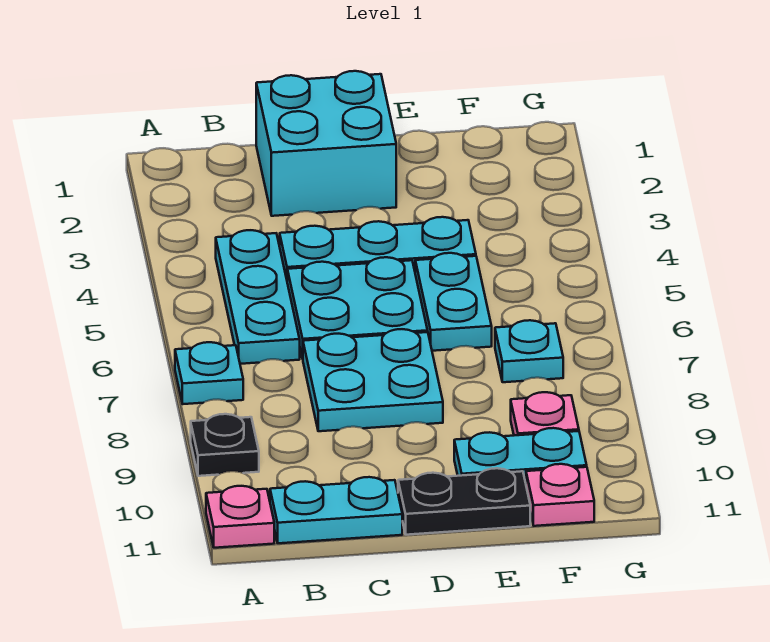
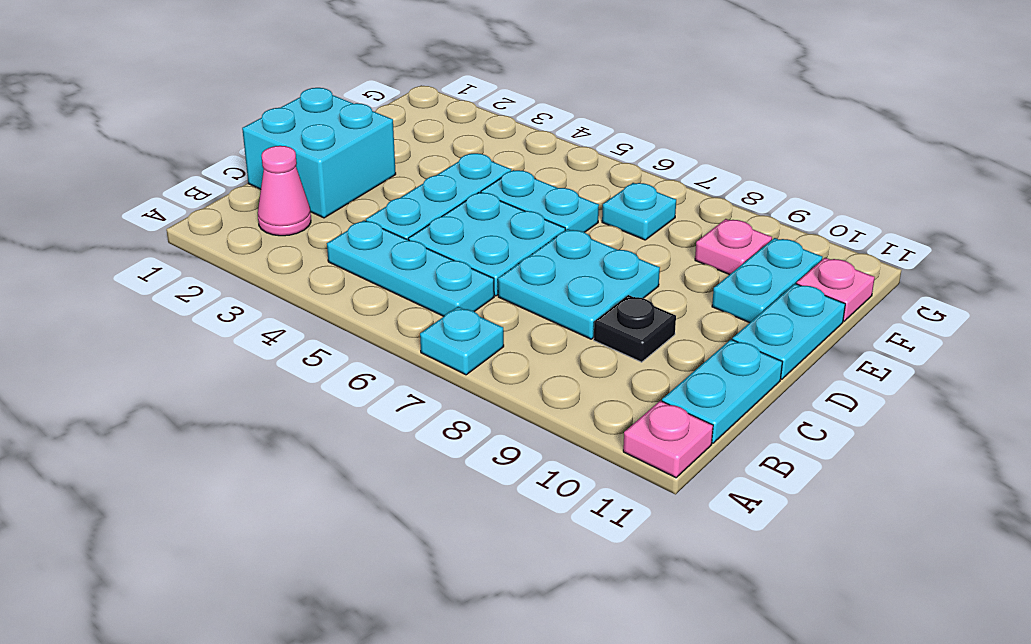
black 1x1 plate [191,414,259,476] -> black 1x1 plate moved to [594,295,676,362]
none -> pink 1x1 cone [258,146,311,236]
black 1x2 plate [398,468,530,535] -> cyan 1x2 plate [732,284,845,379]

